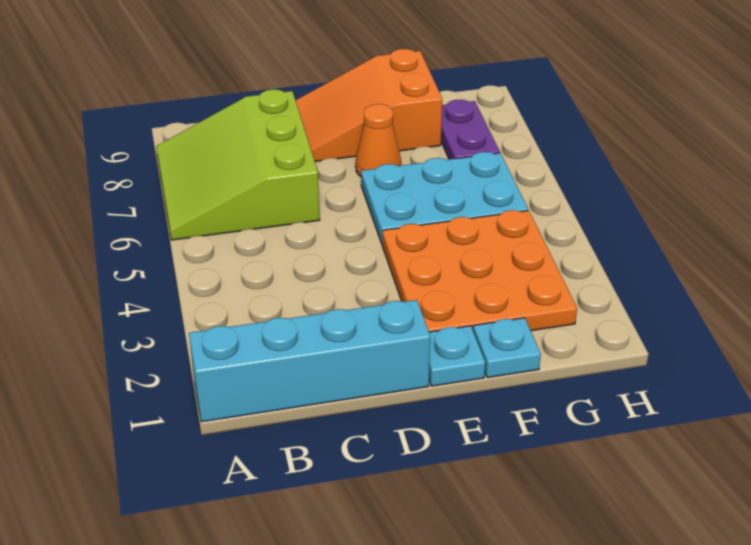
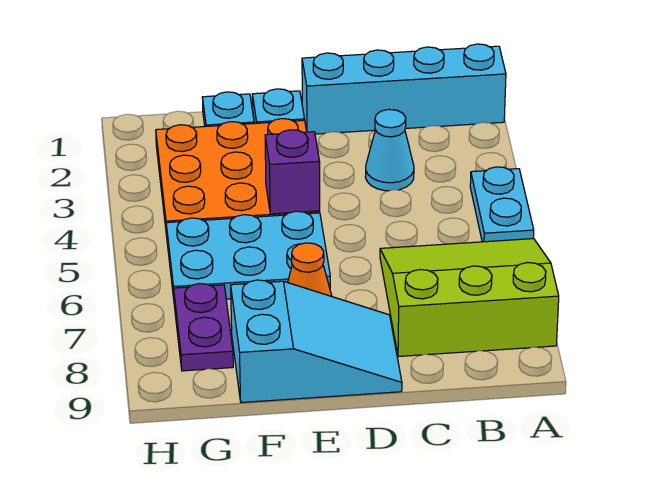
none -> cyan 1x2 plate [470,167,534,242]
lime 3x3 slope [156,89,320,240] -> lime 3x3 slope turned to [380,239,559,356]
none -> cyan 1x1 cone [365,109,414,191]
orange 2x3 slope [295,49,442,161] -> cyan 2x3 slope [231,280,402,403]
none -> purple 1x1 brick [265,130,320,214]

